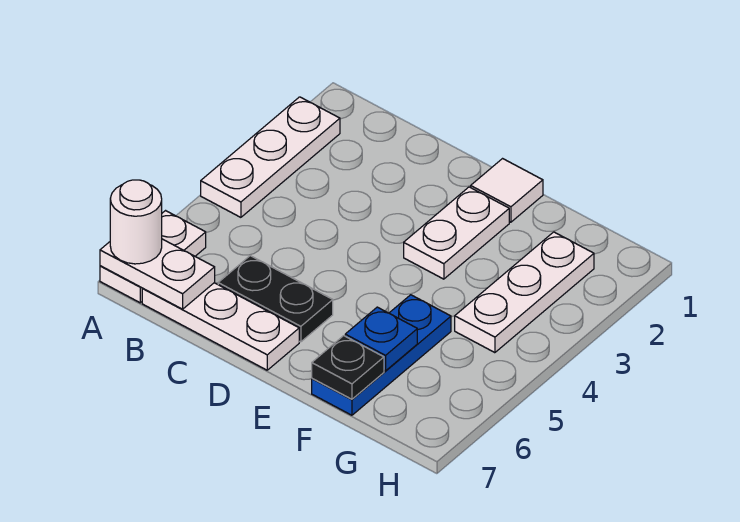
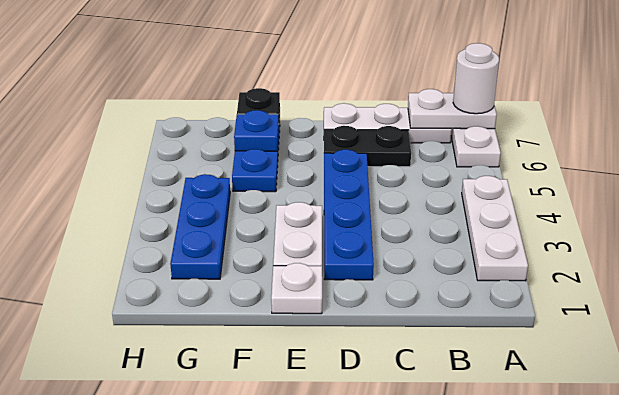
none -> blue 1x4 plate [324,150,374,280]
white 1x1 tile [471,159,543,222] -> white 1x1 plate [271,263,322,314]
white 1x3 plate [455,232,594,353] -> blue 1x3 plate [170,174,230,279]

